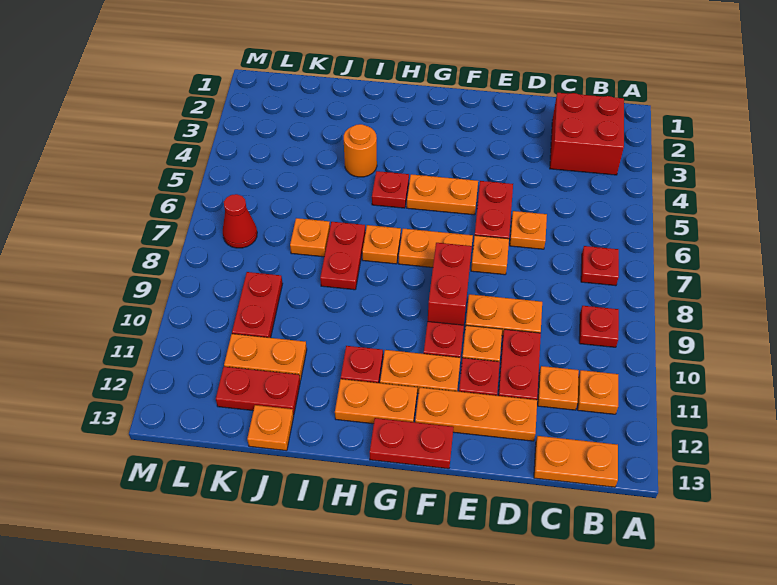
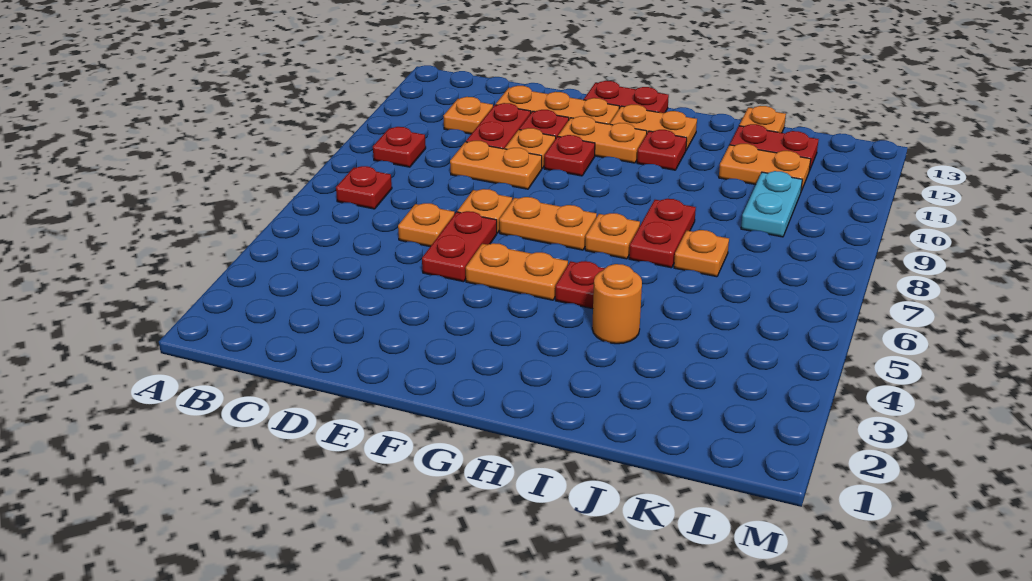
red 2x2 brick [550,93,624,175] -> none
orange 1x1 plate [577,370,618,414] -> none
orange 1x2 plate [534,436,618,487] -> none
red 1x2 brick [428,243,472,325] -> none
red 1x2 plate [232,272,283,338] -> cyan 1x2 plate [741,171,802,237]
red 1x1 cone [223,194,257,248] -> none

